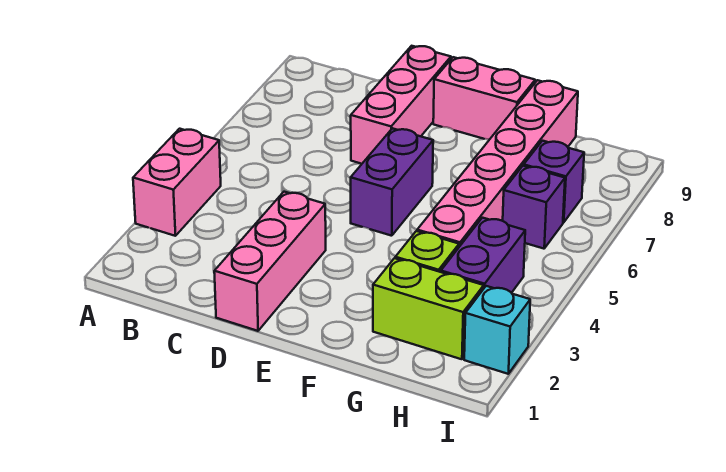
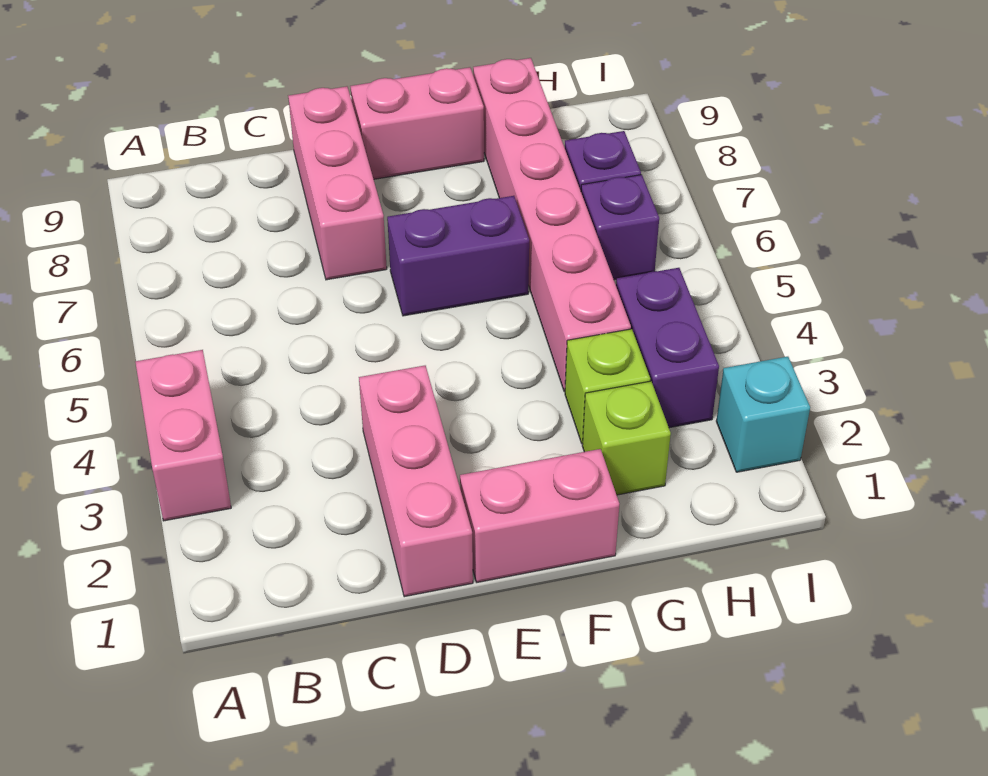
none -> pink 1x2 brick [460,449,619,582]
purple 1x2 brick [351,128,433,236] -> purple 1x2 brick turned to [387,196,529,316]
lime 1x2 brick [373,258,484,359] -> lime 1x1 brick [582,381,671,495]

